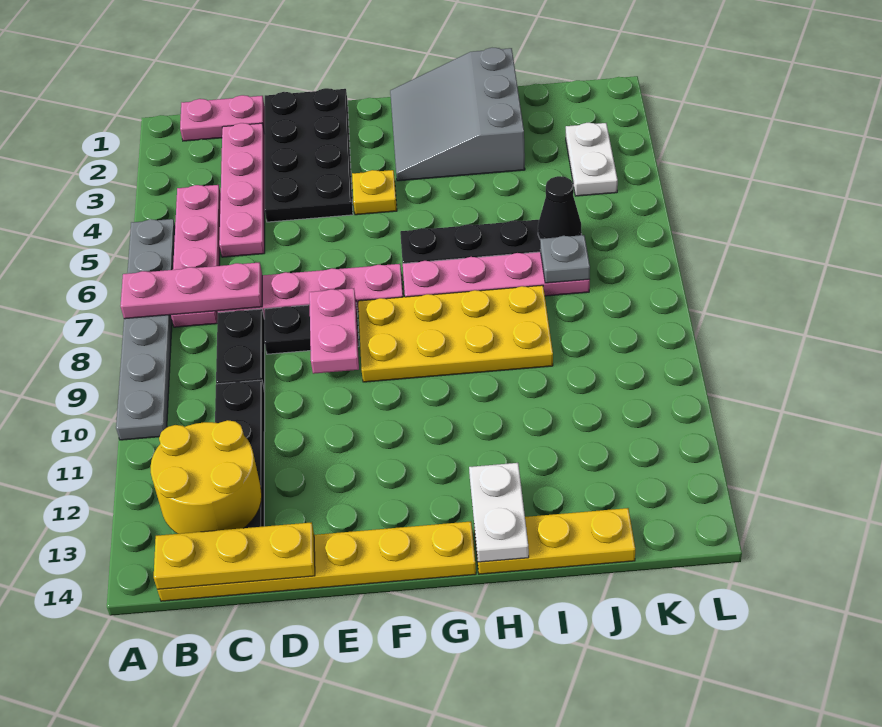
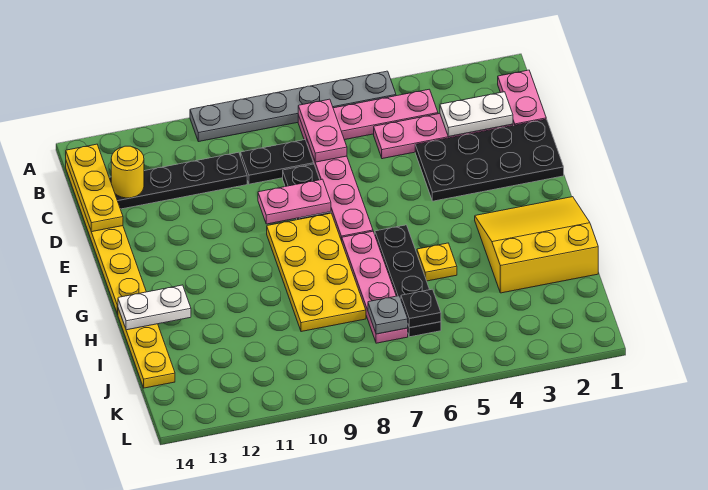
pink 1x3 plate [121,262,262,319] -> pink 1x2 plate [298,99,347,162]
yellow 2x2 round brick [150,420,262,534] -> yellow 1x1 round brick [111,146,144,198]
yellow 1x1 plate [352,170,397,215] -> yellow 1x1 plate moved to [417,243,457,281]
grey 3x3 slope [390,48,525,181] -> yellow 3x3 slope [475,197,598,293]
black 1x1 cone [538,176,581,239] -> black 1x1 plate [401,289,441,328]
white 1x2 plate [566,123,618,196] -> white 1x2 plate moved to [440,92,513,137]

